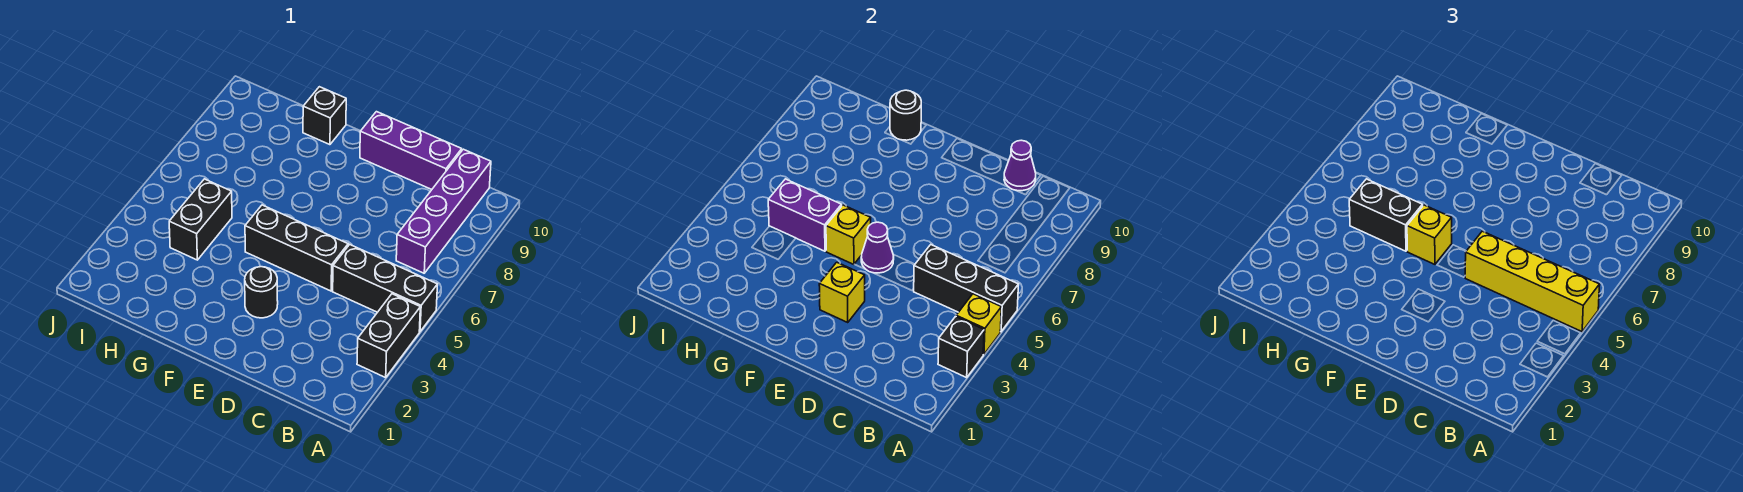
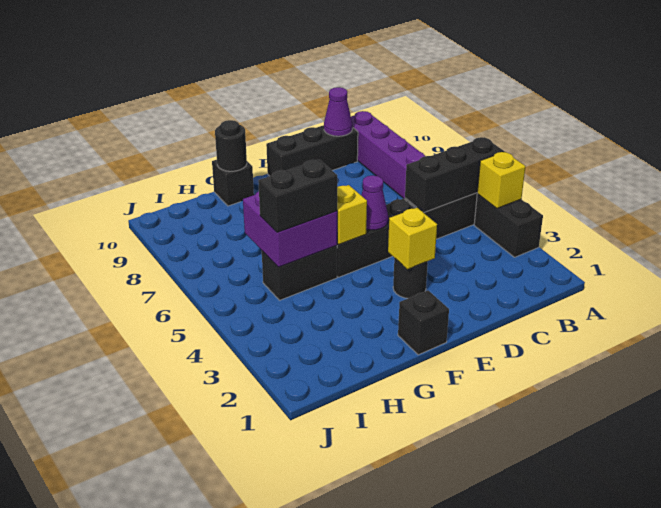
black 1x1 brick [938,317,984,378] -> black 1x1 brick moved to [398,290,449,355]
yellow 1x4 brick [1465,231,1600,332] -> none
purple 1x3 brick [360,112,462,190] -> black 1x3 brick [266,125,358,176]
yellow 1x1 brick [1407,205,1452,264] -> none
purple 1x2 brick [768,179,842,251] -> purple 2x2 brick [243,192,337,267]
black 1x2 brick [169,179,232,260] -> black 1x2 brick turned to [262,246,337,300]

